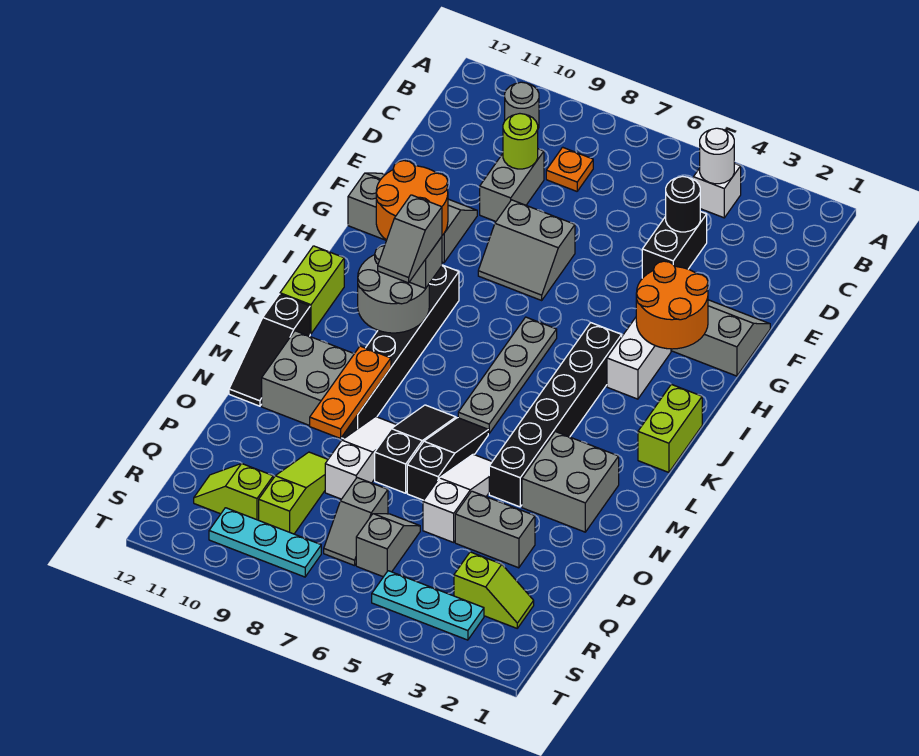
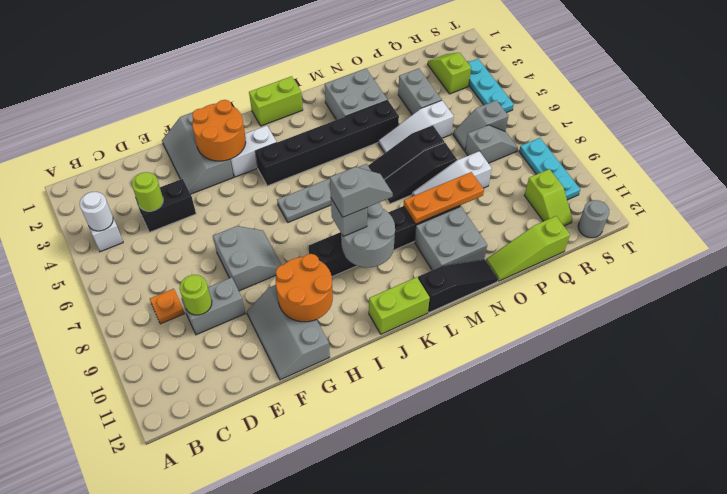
grey 1x1 round brick [505,82,539,128] -> grey 1x1 round brick moved to [578,200,609,238]
black 1x1 round brick [666,176,700,232] -> lime 1x1 round brick [132,172,163,211]
lime 1x3 slope [259,452,328,534] -> lime 1x3 slope moved to [486,216,570,281]

